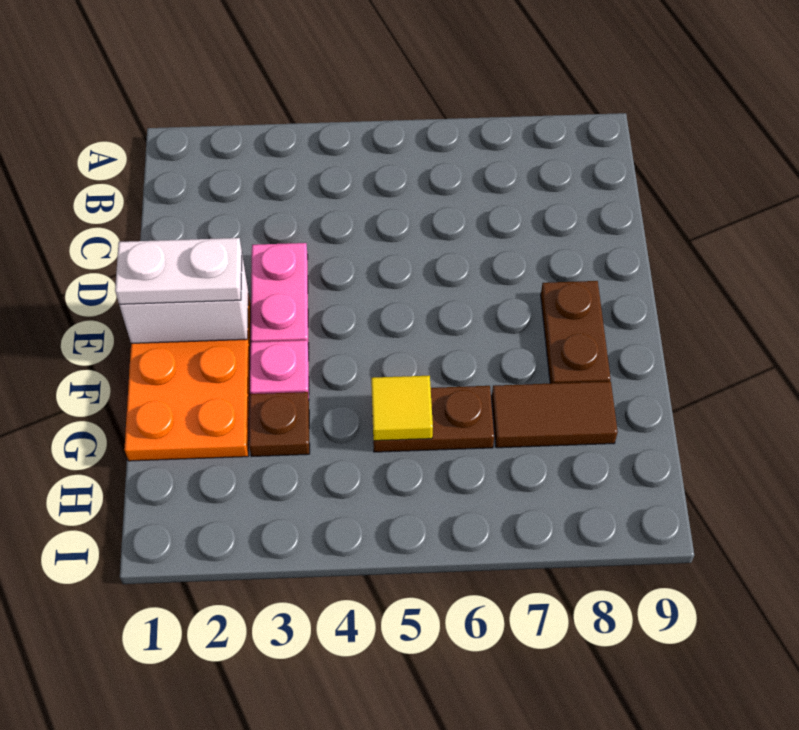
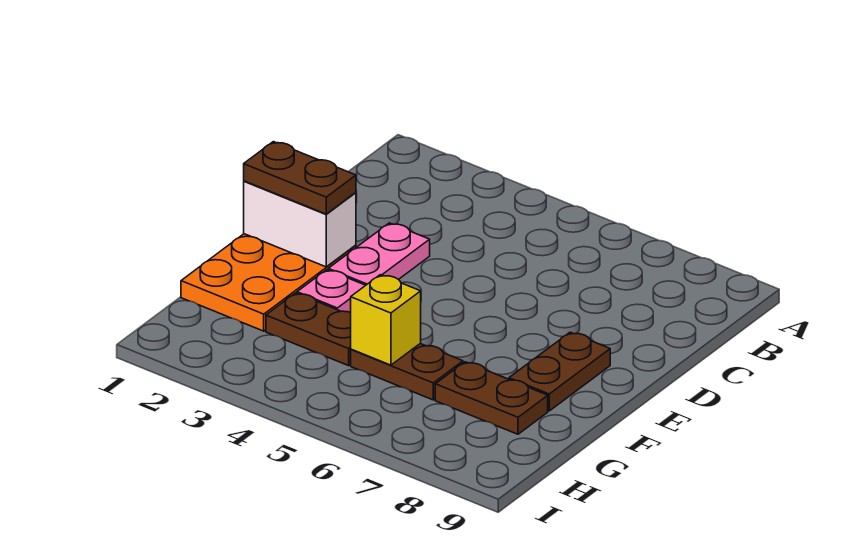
white 1x2 plate [115,238,242,305] -> brown 1x2 plate [244,142,356,214]
brown 1x1 plate [249,392,310,457] -> brown 1x2 plate [266,293,351,366]
yellow 1x1 tile [371,376,433,441] -> yellow 1x1 brick [351,275,421,365]
brown 1x2 tile [492,381,618,448] -> brown 1x2 plate [435,362,548,434]

